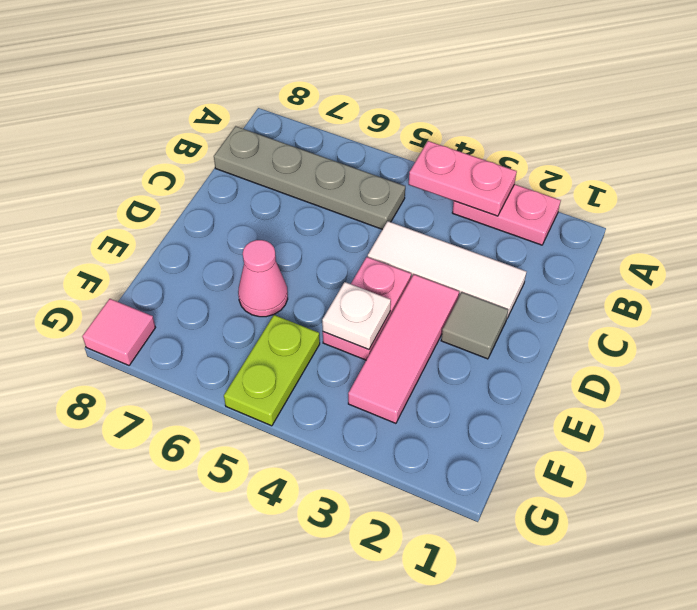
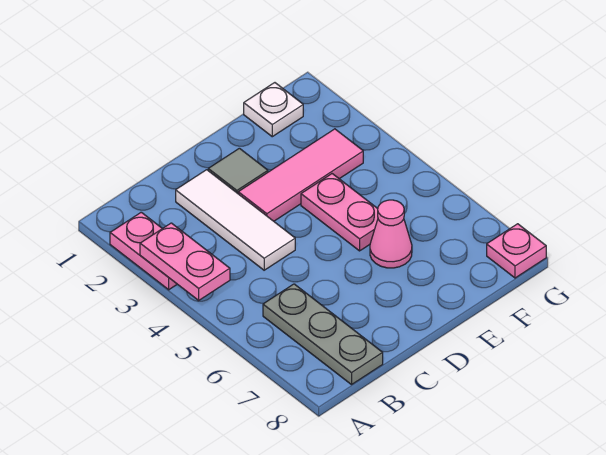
grey 1x4 plate [214,126,405,229] -> grey 1x3 plate [263,284,383,385]
pink 1x2 plate [323,257,411,360] -> pink 1x2 plate turned to [301,174,378,251]
white 1x1 plate [322,282,391,350] -> white 1x1 plate moved to [244,83,303,137]
lime 1x2 plate [224,315,320,426] -> none
pink 1x1 tile [82,299,155,365] -> pink 1x1 plate [487,224,546,278]

